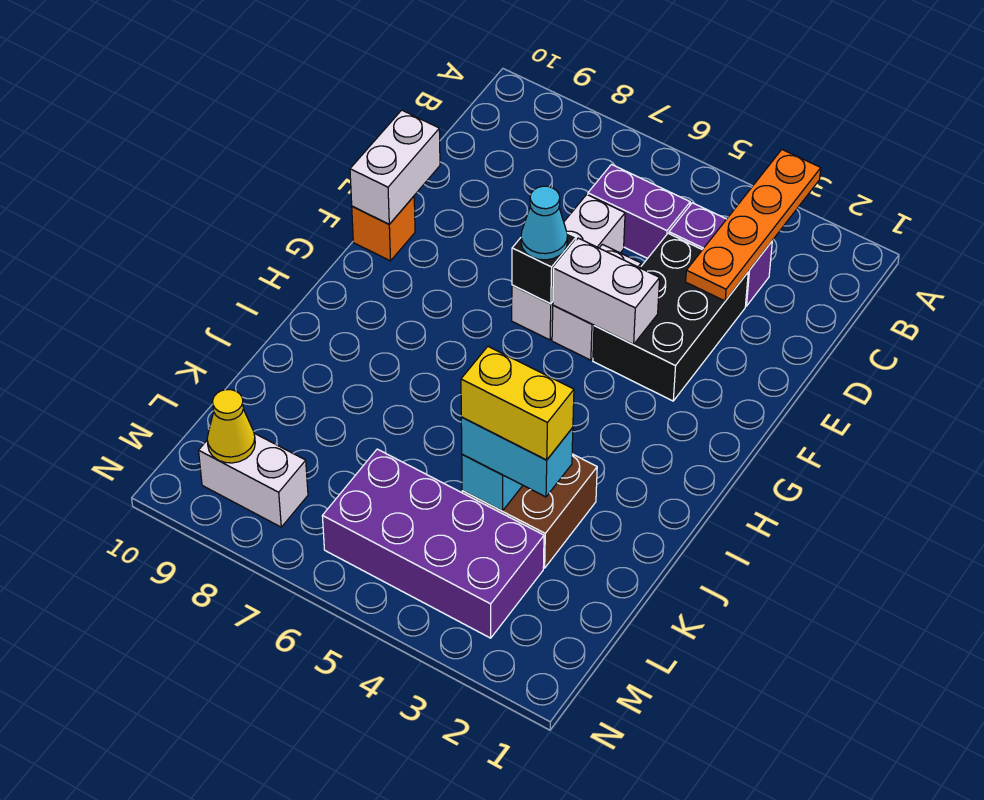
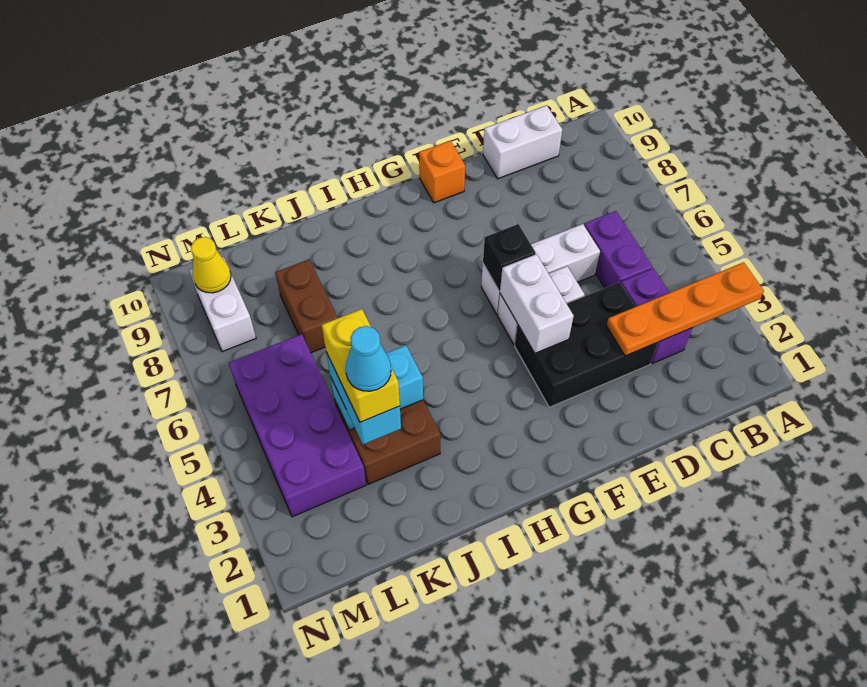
white 1x2 brick [350,110,440,224] -> white 1x2 brick moved to [483,105,562,179]
cyan 1x1 cone [521,186,567,260] -> cyan 1x1 cone moved to [346,326,391,391]
none -> brown 1x2 brick [275,260,338,353]

